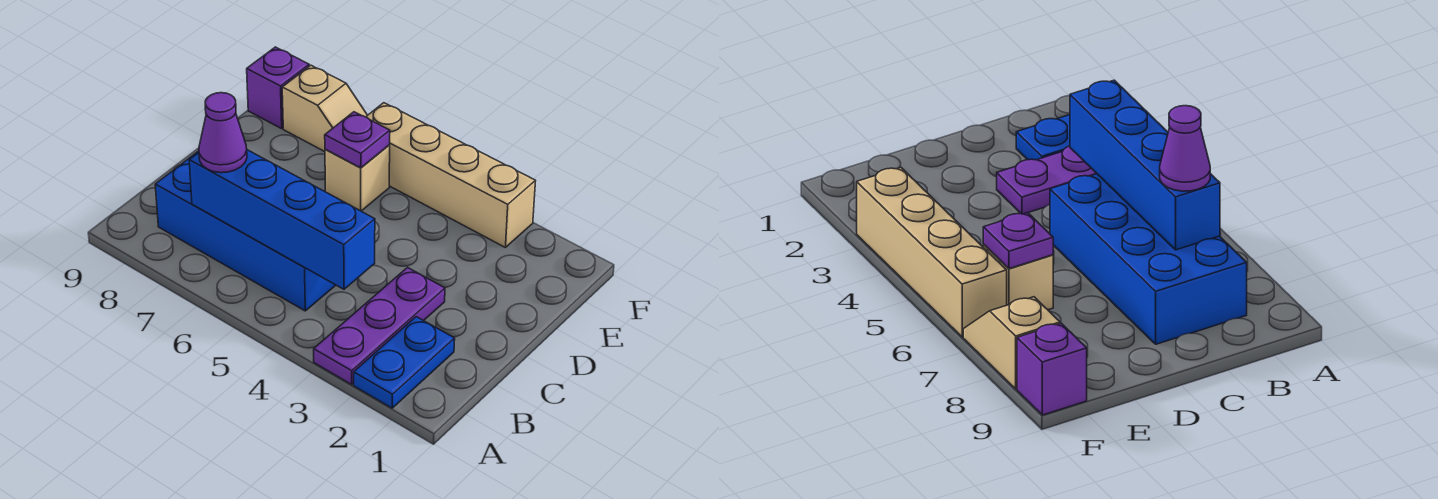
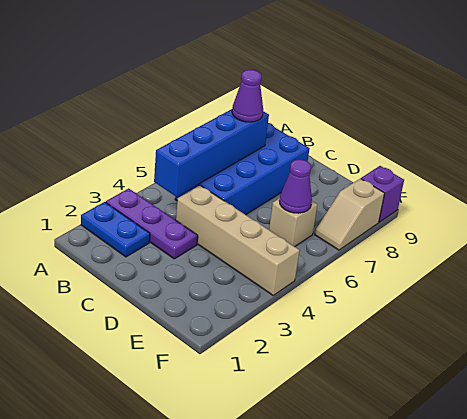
purple 1x1 plate [325,112,390,168] -> purple 1x1 cone [279,160,312,213]
tan 1x4 brick [366,103,535,247] -> tan 1x4 brick turned to [176,185,300,295]

